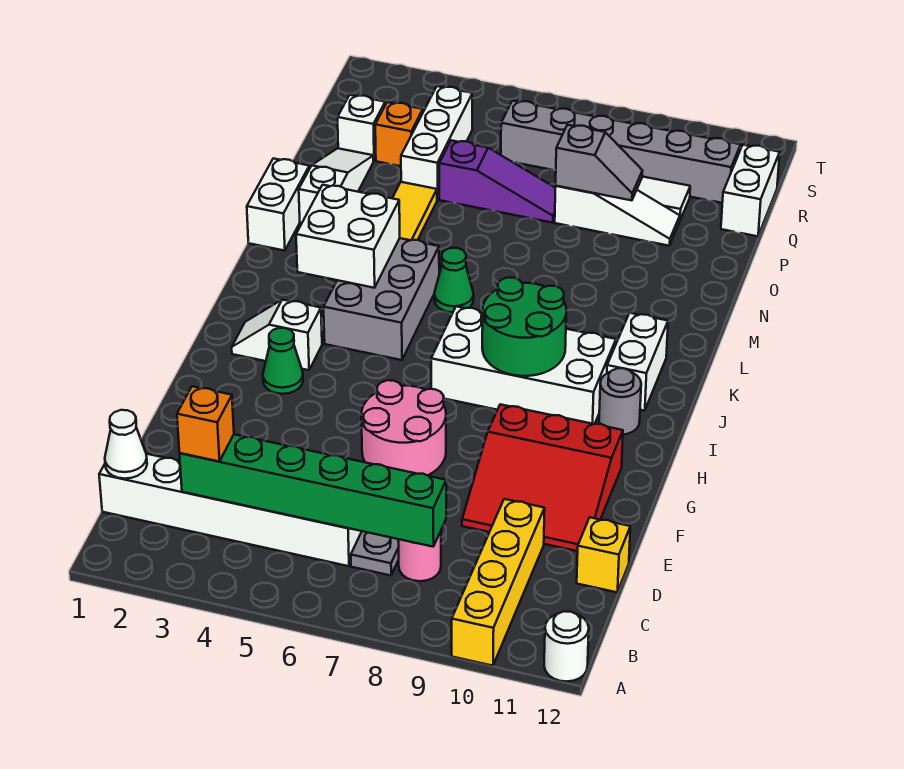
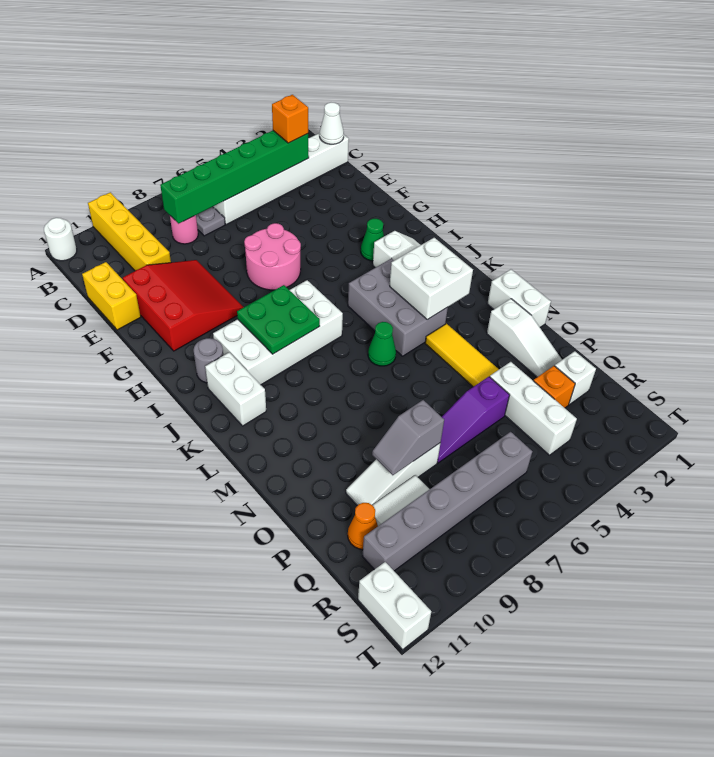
yellow 1x1 brick [577,518,630,592] -> yellow 1x2 brick [82,262,141,330]
red 3x3 slope [462,404,623,551] -> red 3x3 slope turned to [123,260,243,351]
green 2x2 round brick [482,278,566,376] -> green 2x2 plate [237,285,320,354]
none -> orange 1x1 cone [348,503,378,549]
white 1x2 brick [721,145,780,236] -> white 1x2 brick moved to [358,562,431,649]

